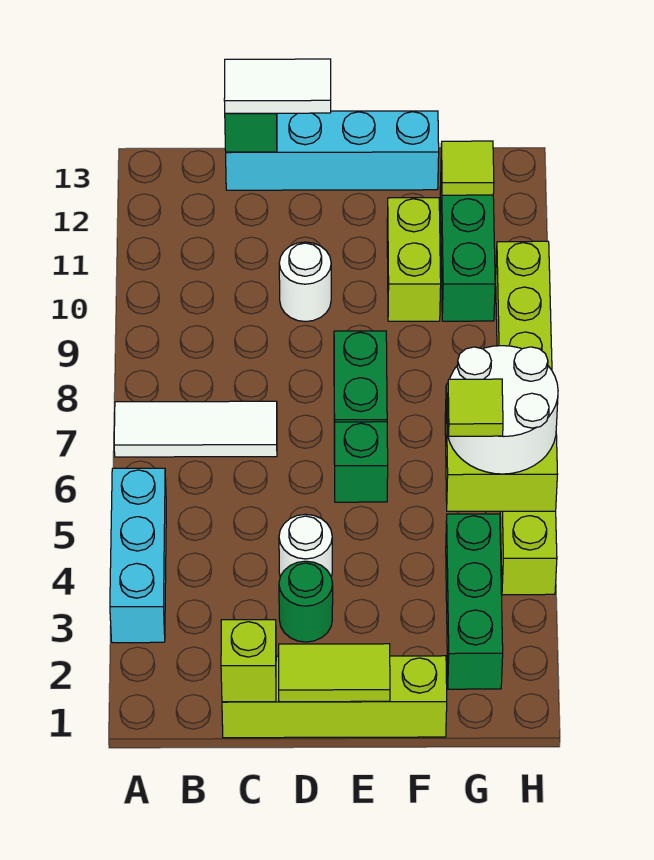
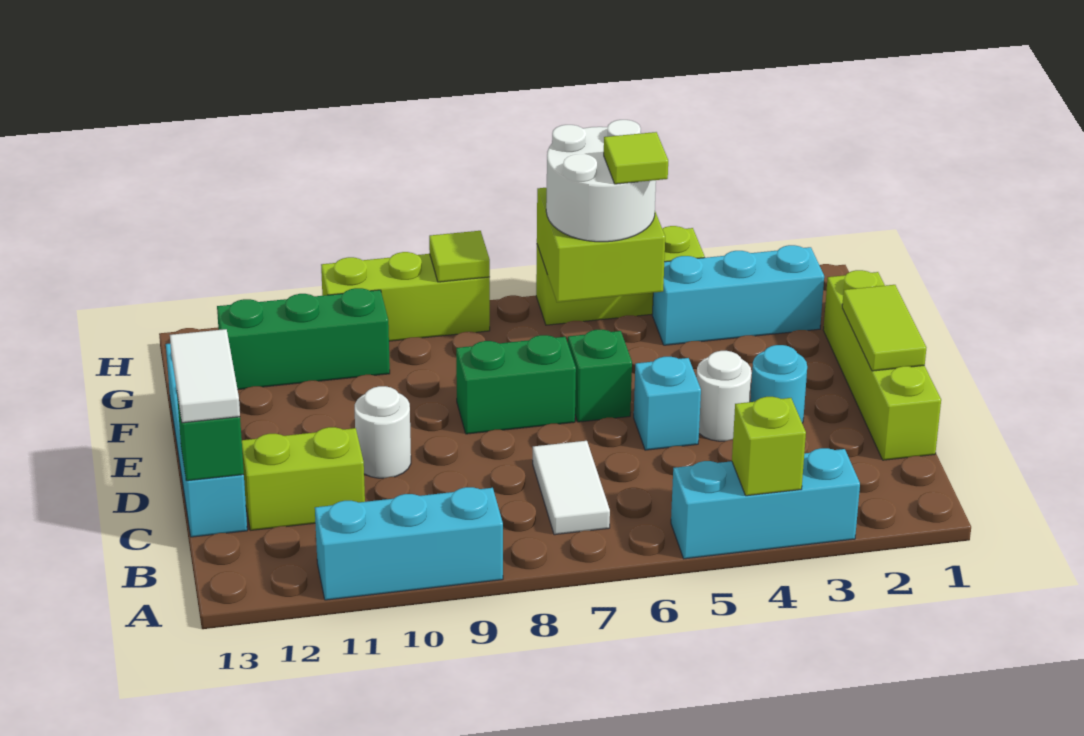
white 1x3 tile [114,401,277,457] -> white 1x2 tile [533,441,610,535]
none -> cyan 1x3 brick [315,487,503,600]
lime 1x1 brick [221,620,276,702] -> lime 1x1 brick moved to [732,397,806,496]
green 1x1 round brick [279,561,333,642] -> cyan 1x1 round brick [750,345,807,423]
none -> cyan 1x1 brick [634,357,701,450]
lime 1x2 brick [387,198,441,321] -> lime 1x2 brick moved to [242,427,365,530]
green 1x3 brick [446,514,503,689] -> cyan 1x3 brick [652,245,824,345]
lime 1x1 tile [441,141,494,195] -> lime 1x1 tile moved to [429,231,490,282]

